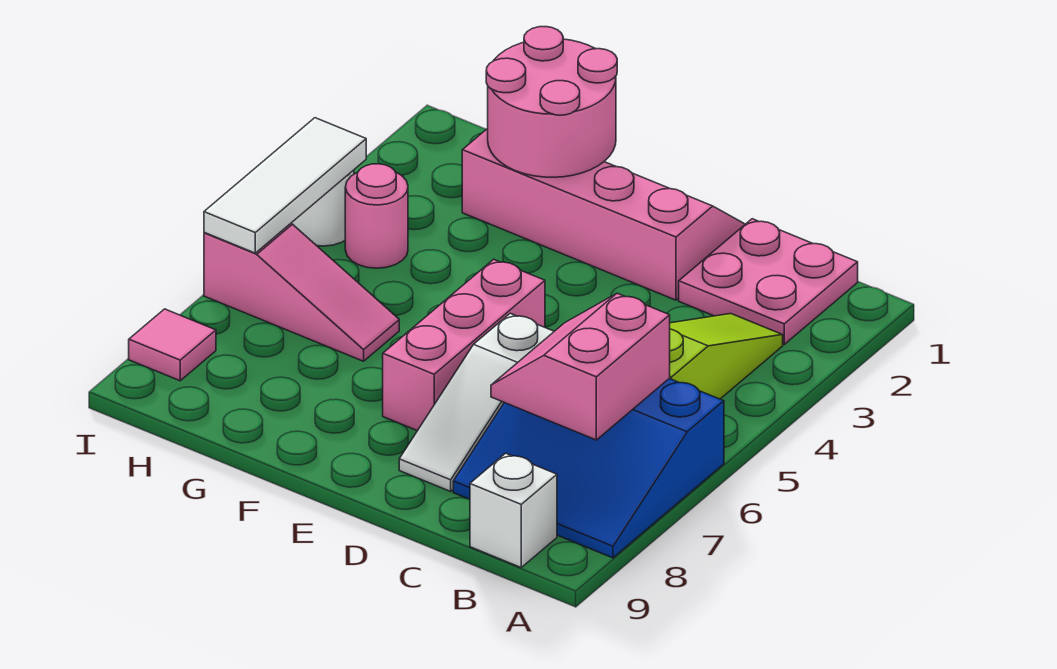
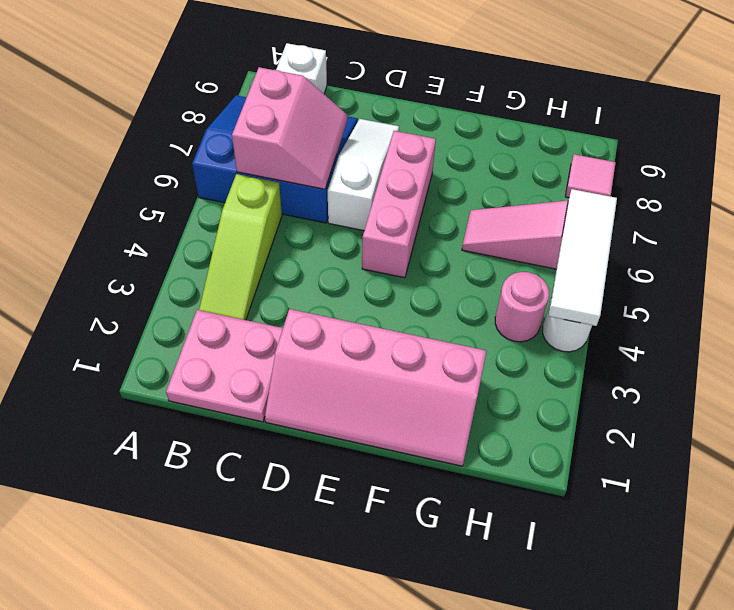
pink 2x2 round brick [486,27,617,177] -> none

